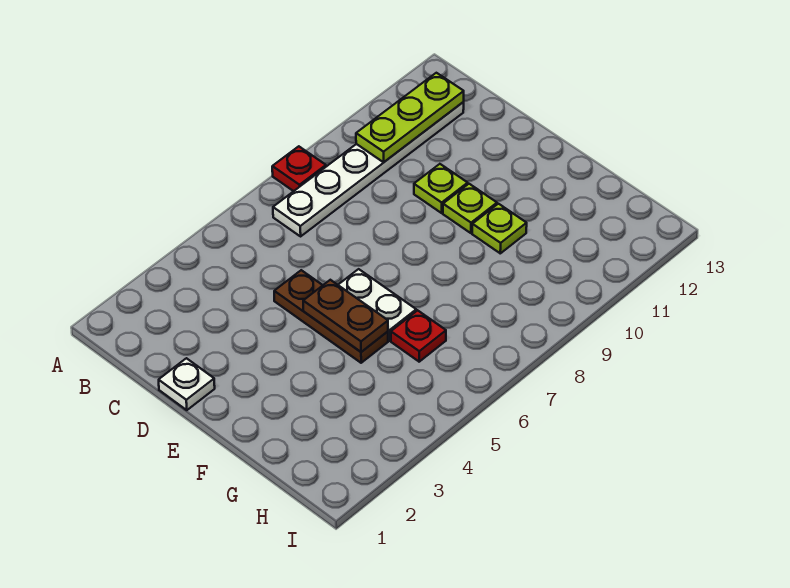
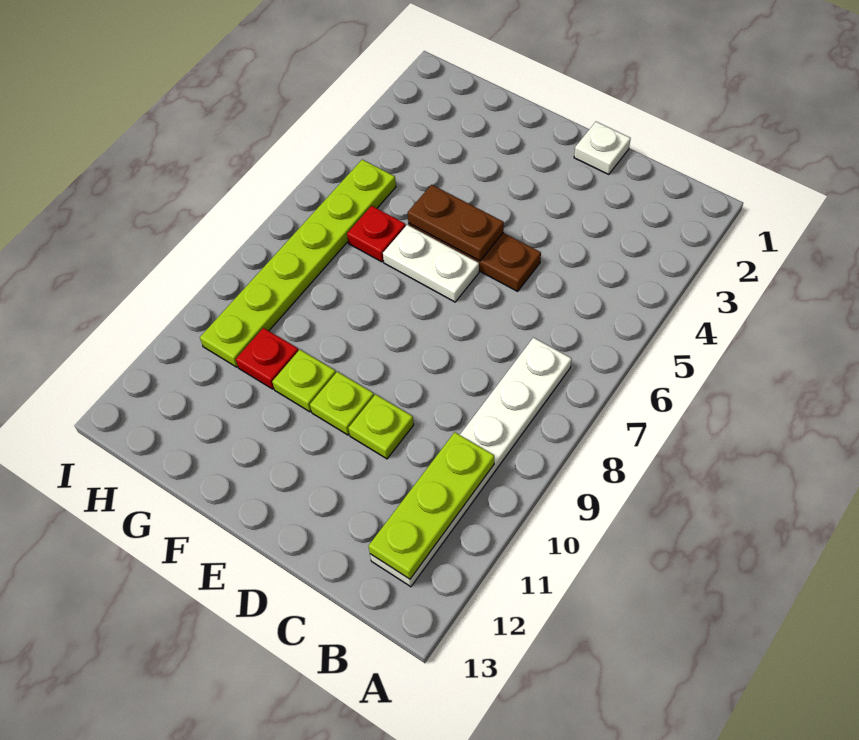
red 1x1 plate [272,146,326,191] -> red 1x1 plate moved to [236,328,299,389]
none -> lime 1x6 plate [200,160,396,367]

